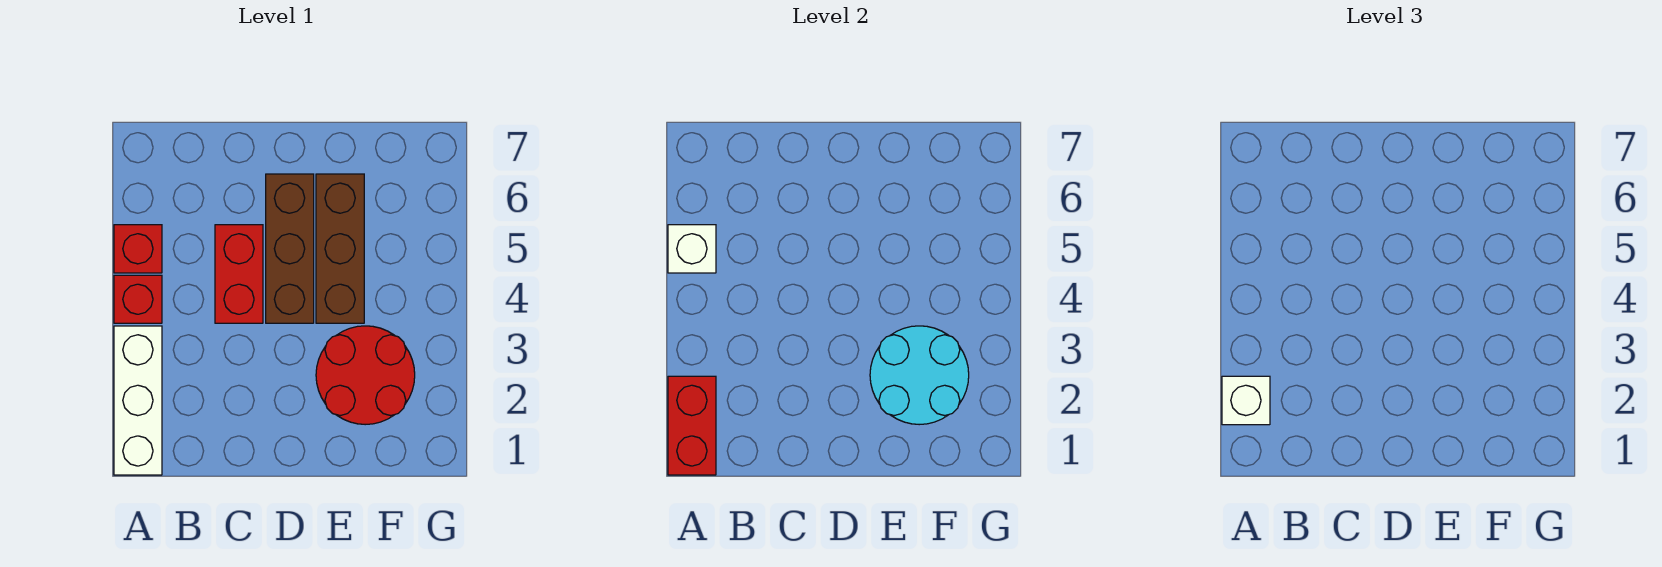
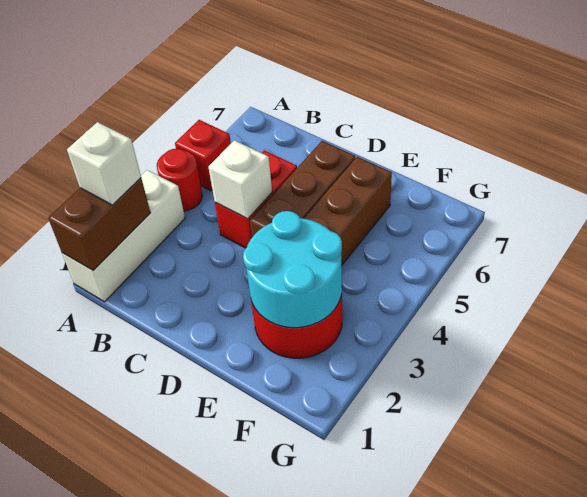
red 1x2 brick [668,376,716,475] -> brown 1x2 brick [48,178,150,270]
red 1x1 brick [114,275,162,323] -> red 1x1 round brick [157,149,203,211]
white 1x1 brick [668,225,716,273] -> white 1x1 brick moved to [209,140,272,219]

